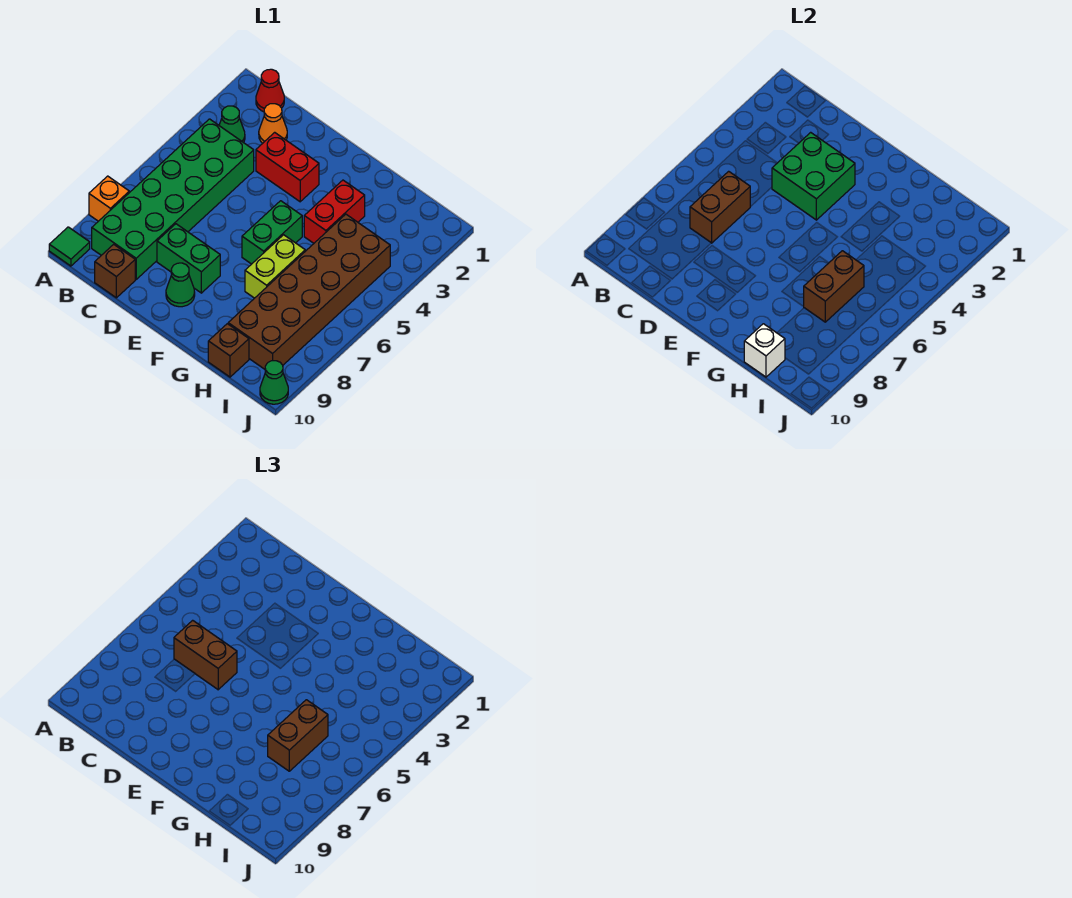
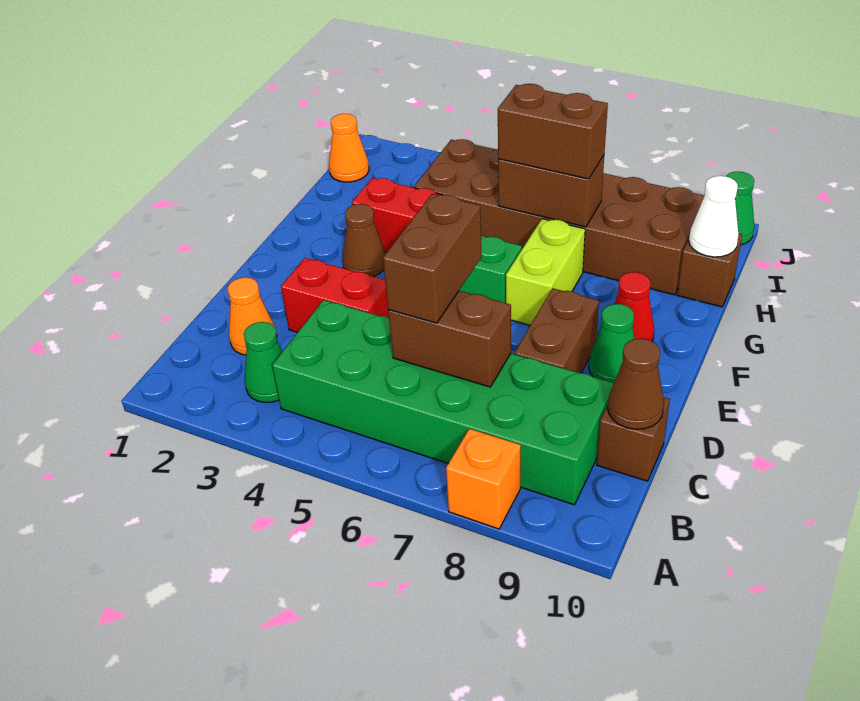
green 1x1 tile [49,227,90,266] -> none
red 1x1 cone [256,69,284,112] -> red 1x1 cone moved to [614,272,654,341]
none -> brown 1x1 cone [608,339,664,429]
red 1x2 brick [256,132,319,202] -> red 1x2 brick turned to [281,258,389,332]
green 2x2 brick [772,132,855,220] -> none
green 1x2 brick [157,224,220,293] -> brown 1x2 brick [514,288,599,373]
none -> brown 1x1 cone [343,204,386,276]
lime 1x2 brick [245,235,305,298] -> lime 1x2 brick turned to [506,219,585,325]
white 1x1 brick [744,324,785,377] -> white 1x1 cone [689,176,738,257]
none -> orange 1x1 cone [329,114,369,182]

